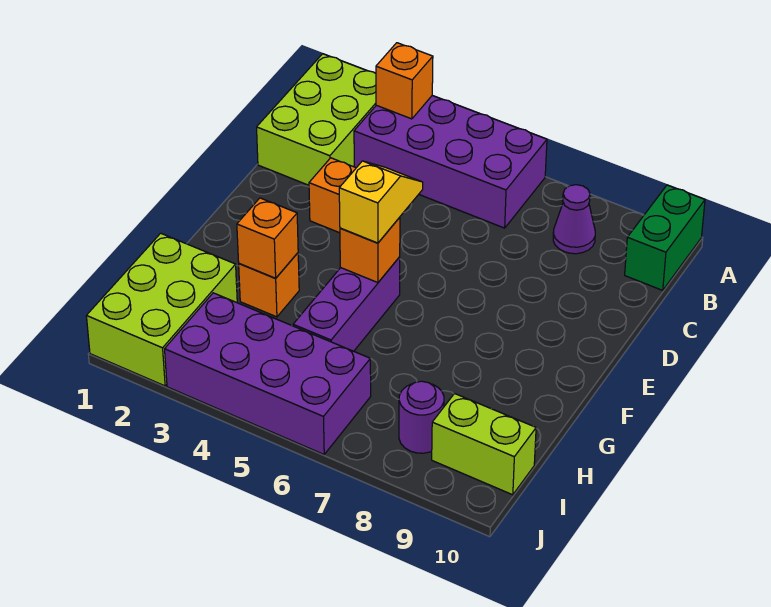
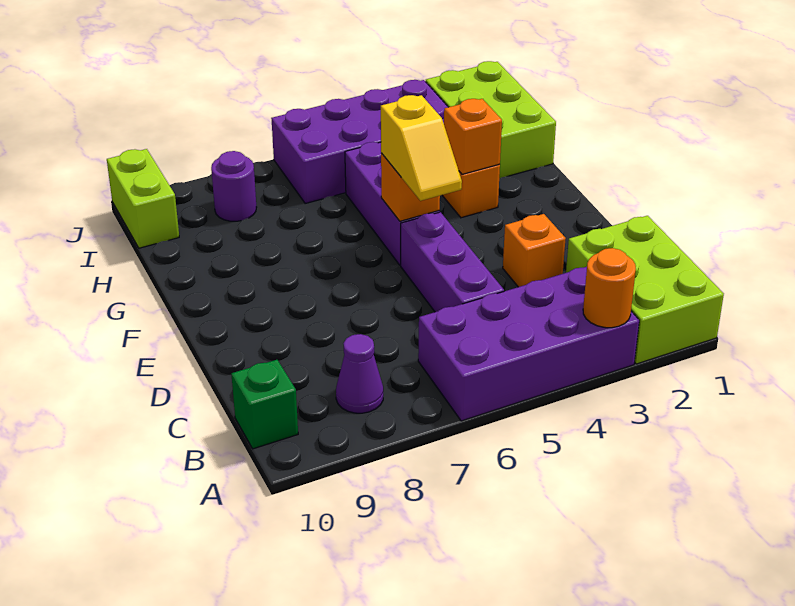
orange 1x1 brick [376,43,433,119] -> orange 1x1 round brick [583,248,636,328]
green 1x2 brick [625,185,705,290] -> green 1x1 brick [231,360,298,449]
none -> purple 1x3 brick [401,212,504,312]
lime 1x2 brick [432,394,536,495] -> lime 1x2 brick turned to [107,149,179,248]

